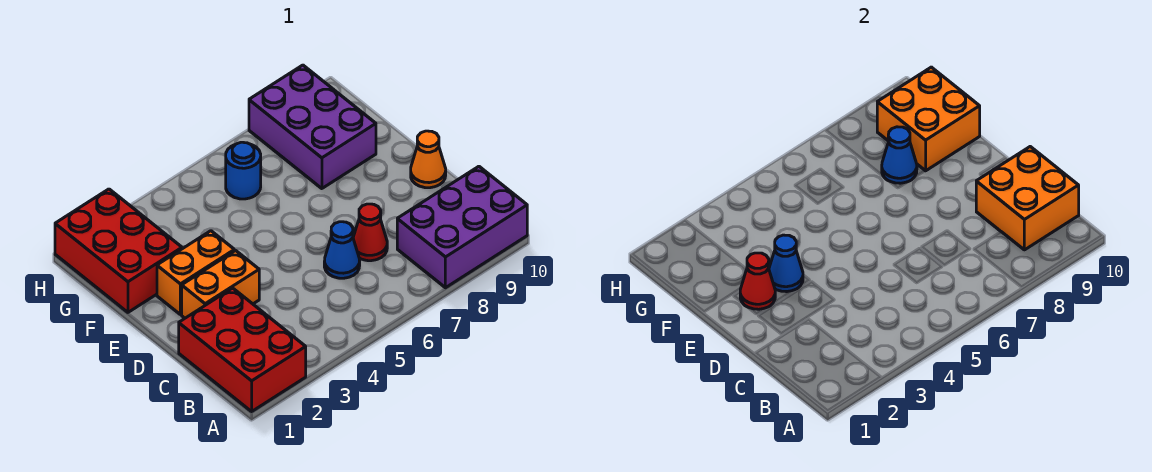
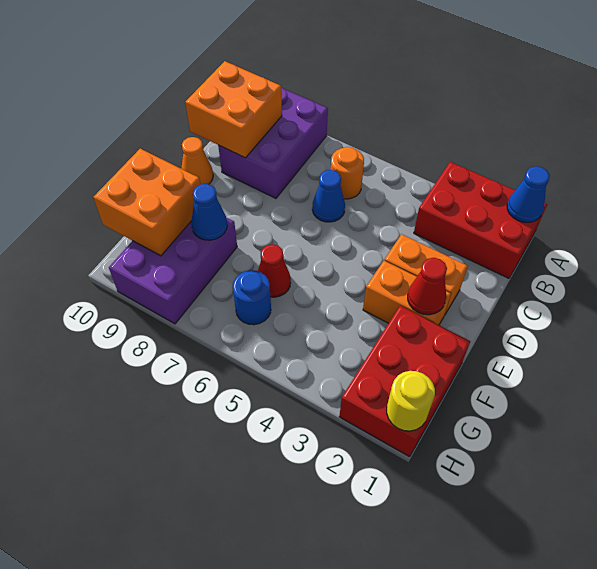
red 2x3 brick [179,288,306,411] -> red 2x3 brick turned to [414,162,547,278]
purple 2x3 brick [397,166,527,288] -> purple 2x3 brick turned to [218,88,328,198]
none -> orange 1x1 round brick [331,147,364,199]
red 1x1 cone [353,204,387,261] -> red 1x1 cone moved to [258,244,291,297]
blue 1x1 cone [769,235,803,292] -> blue 1x1 cone moved to [507,166,550,222]
none -> yellow 1x1 round brick [387,371,435,431]

